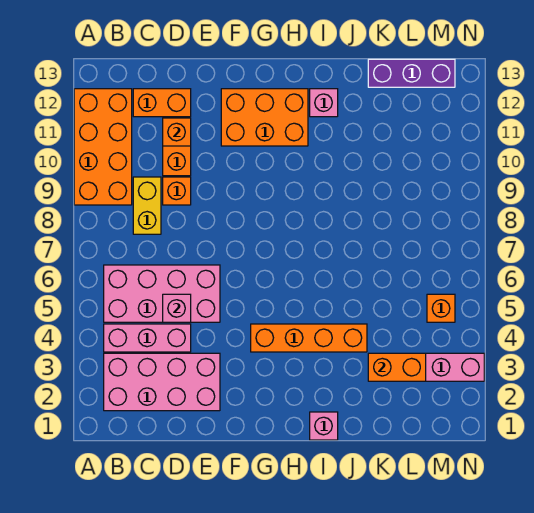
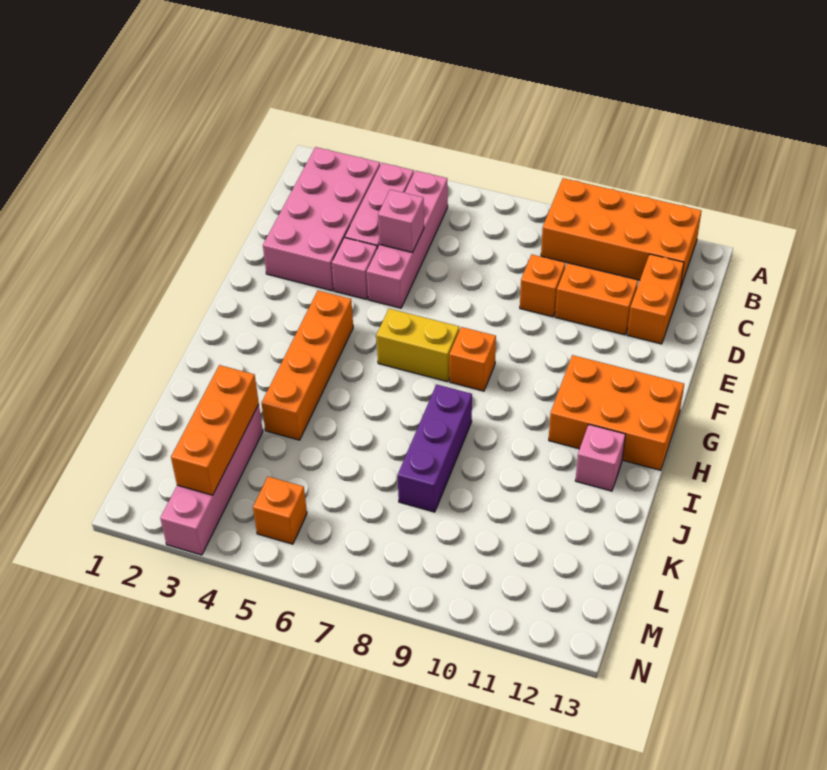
pink 2x4 brick [104,265,220,322] -> pink 1x4 brick [367,171,448,308]
yellow 1x2 brick [133,177,161,234] -> yellow 1x2 brick moved to [376,309,459,382]
orange 1x1 brick [163,118,191,146] -> orange 1x1 brick moved to [449,327,496,391]
orange 2x3 brick [221,89,308,146] -> orange 2x3 brick turned to [549,355,684,470]
pink 1x1 brick [310,412,338,440] -> pink 1x1 brick moved to [332,238,377,299]
orange 1x2 brick [368,353,426,381] -> orange 1x3 brick [171,365,259,495]
purple 1x3 brick [368,59,455,87] -> purple 1x3 brick moved to [398,384,472,512]

